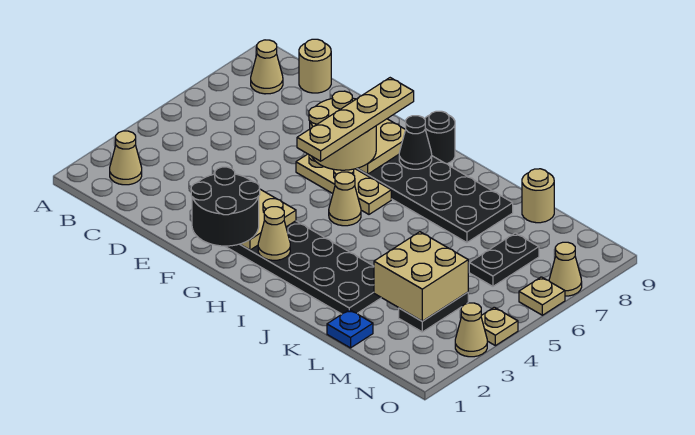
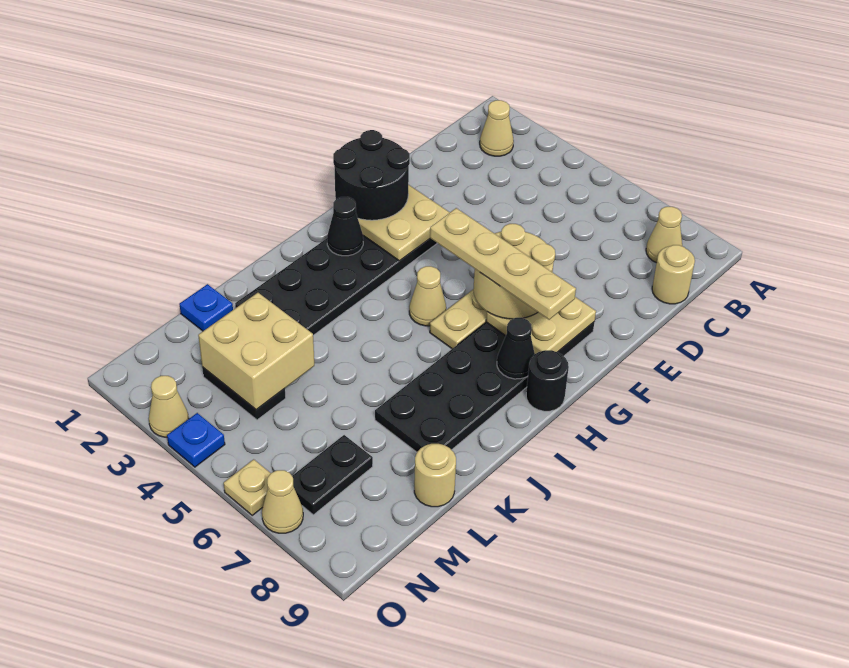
tan 1x1 cone [258,207,290,260] -> black 1x1 cone [327,197,363,256]
black 1x2 plate [469,233,539,286] -> black 1x2 plate turned to [292,435,373,515]
tan 1x1 plate [481,307,518,346] -> blue 1x1 plate [167,413,225,467]

